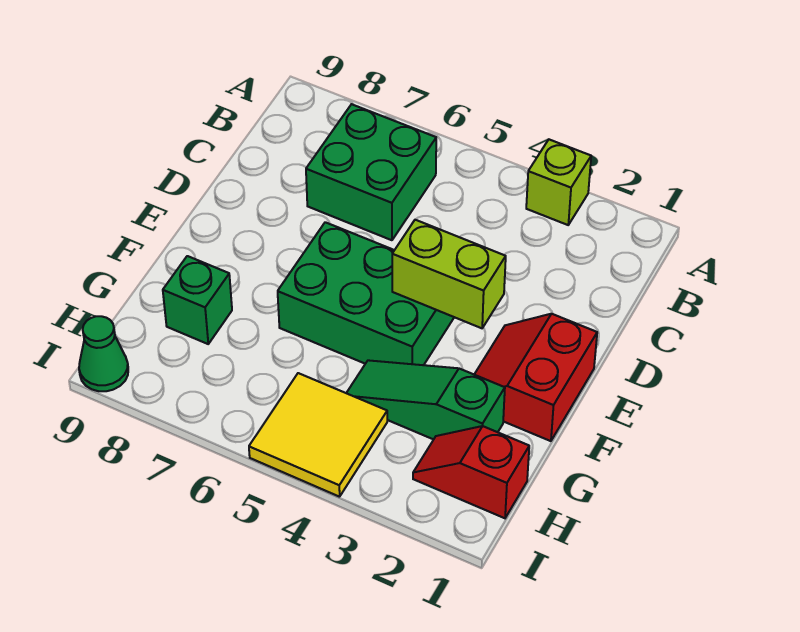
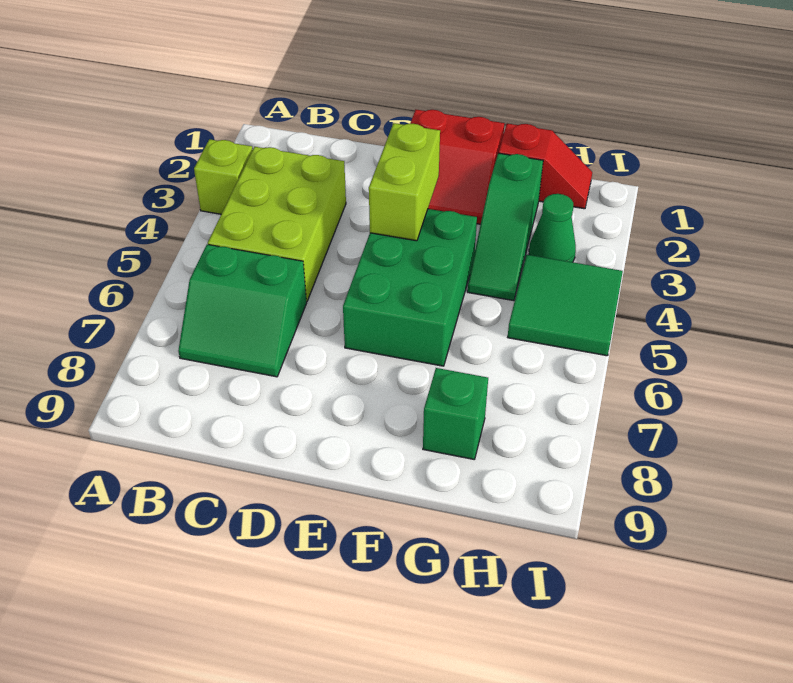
none -> lime 2x3 brick [208,147,346,302]
green 2x2 brick [306,104,436,240] -> green 2x2 slope [178,244,307,377]
red 1x2 slope [413,426,529,518] -> red 1x2 slope turned to [498,123,592,209]
yellow 2x2 tile [249,373,387,497] -> green 2x2 tile [508,255,623,356]
green 1x1 cone [79,316,128,391] -> green 1x1 cone moved to [529,194,576,262]

